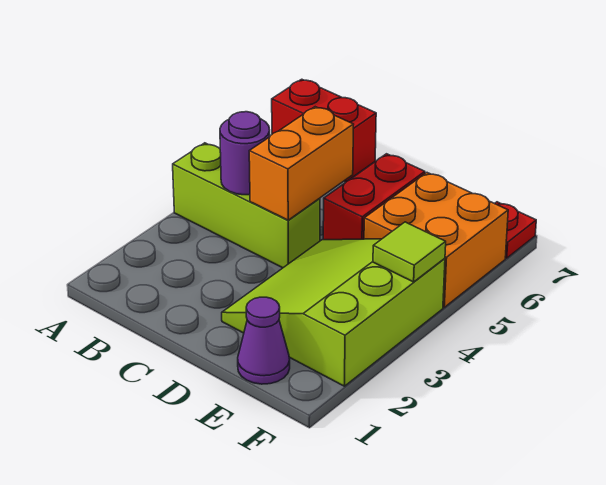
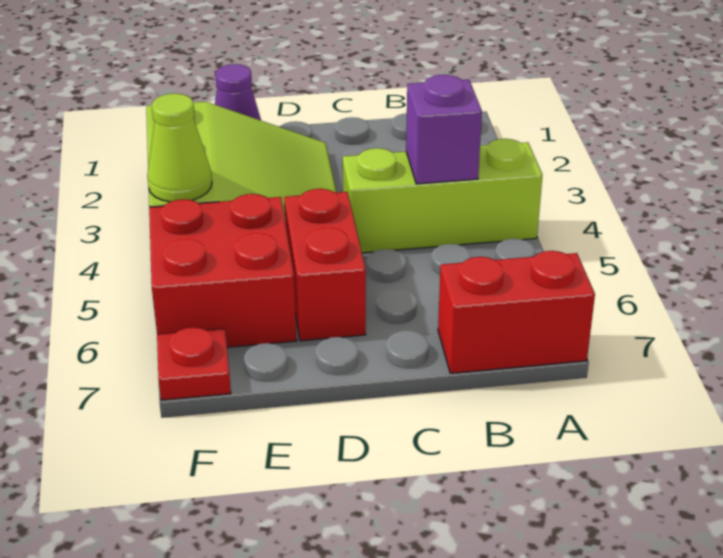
purple 1x1 round brick [220,112,270,195] -> purple 1x1 brick [406,75,482,184]
orange 1x2 brick [249,107,354,220] -> none
orange 2x2 brick [364,173,508,307] -> red 2x2 brick [149,194,296,347]
lime 1x1 tile [373,222,446,282] -> lime 1x1 cone [147,93,212,202]

